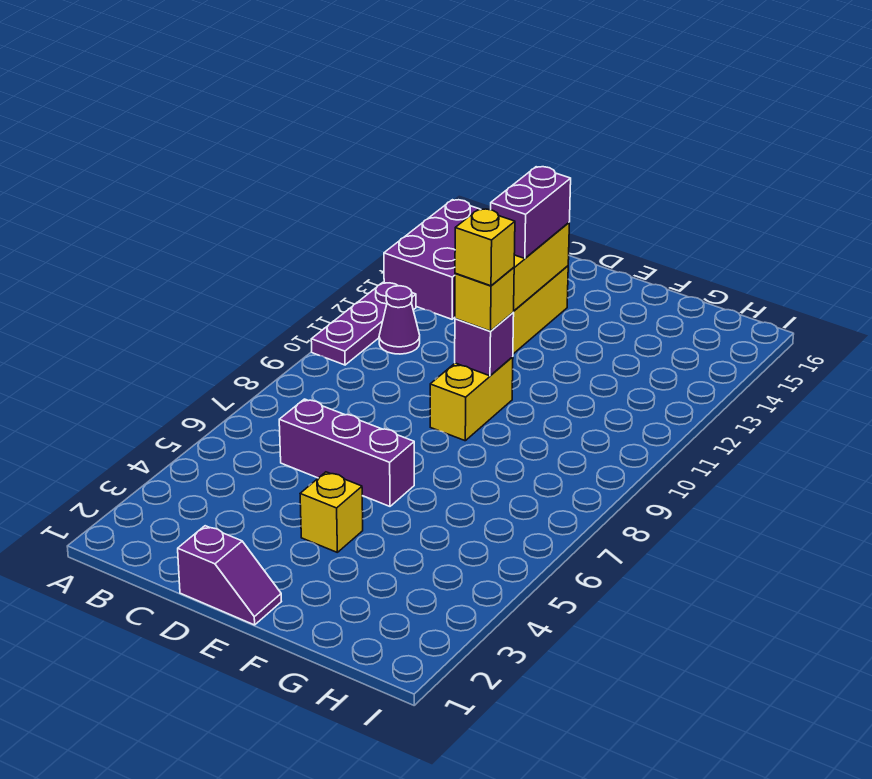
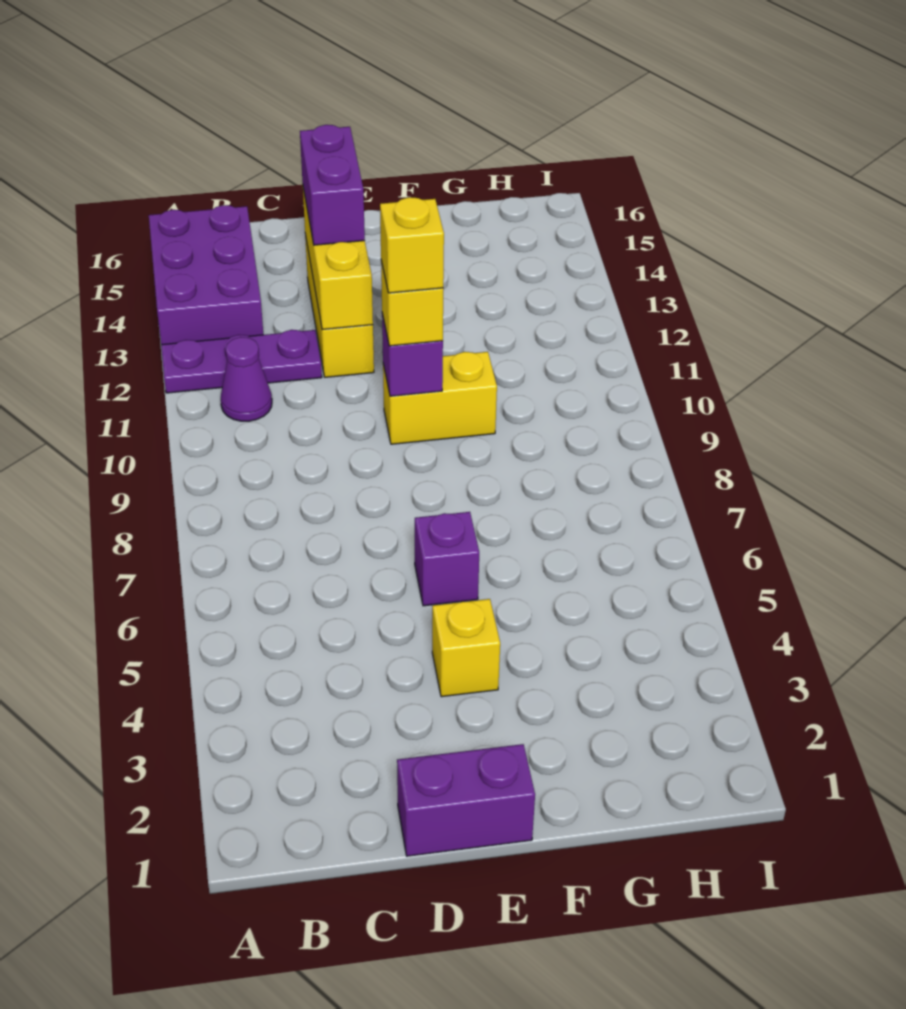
purple 1x3 plate [311,282,416,365] -> purple 1x3 plate turned to [161,330,322,393]
purple 1x3 brick [279,399,414,506] -> purple 1x1 brick [415,512,479,606]
purple 1x2 slope [178,526,281,625] -> purple 1x2 brick [397,744,535,856]
yellow 1x2 brick [430,357,513,441] -> yellow 1x2 brick turned to [383,352,497,444]

